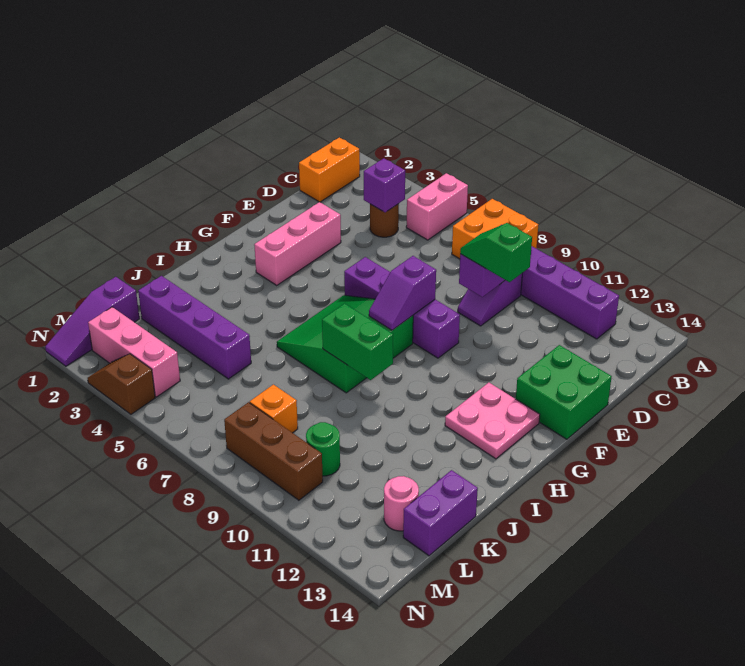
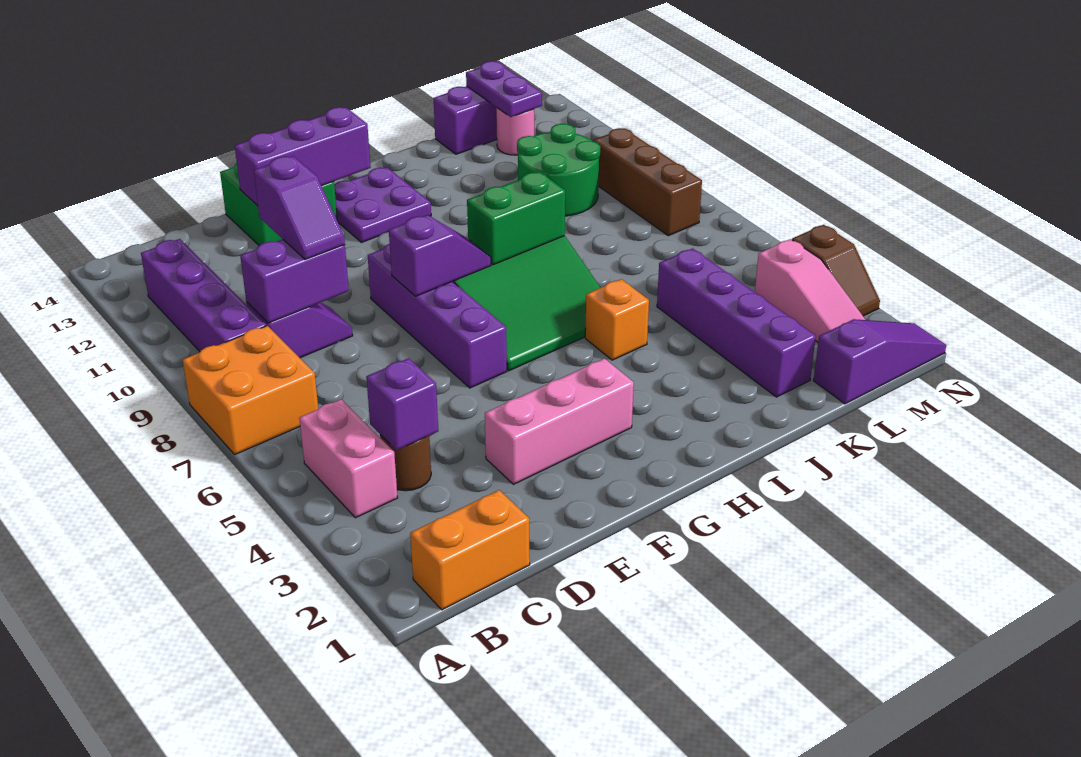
pink 1x2 brick [406,173,468,240] -> pink 1x2 brick turned to [299,399,398,518]
green 1x2 slope [460,223,532,282] -> purple 1x2 slope [254,156,345,260]
none -> purple 1x3 brick [235,107,371,206]
pink 2x2 plate [445,383,540,459] -> purple 2x2 plate [334,167,431,243]
green 1x2 brick [322,304,393,380] -> green 1x2 brick turned to [467,172,565,265]
orange 1x1 brick [250,385,298,433] -> orange 1x1 brick moved to [585,279,649,360]
green 1x1 round brick [306,422,340,476] -> green 2x2 round brick [517,124,600,216]
none -> purple 1x2 plate [466,61,542,117]
pink 1x3 brick [88,307,180,397] -> pink 1x3 slope [755,239,866,342]

